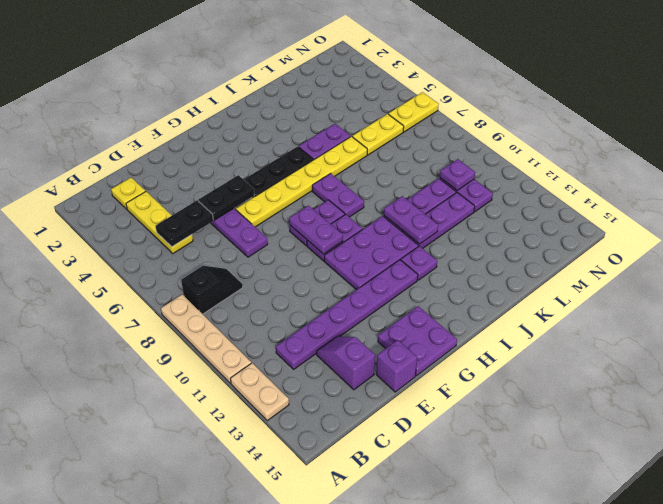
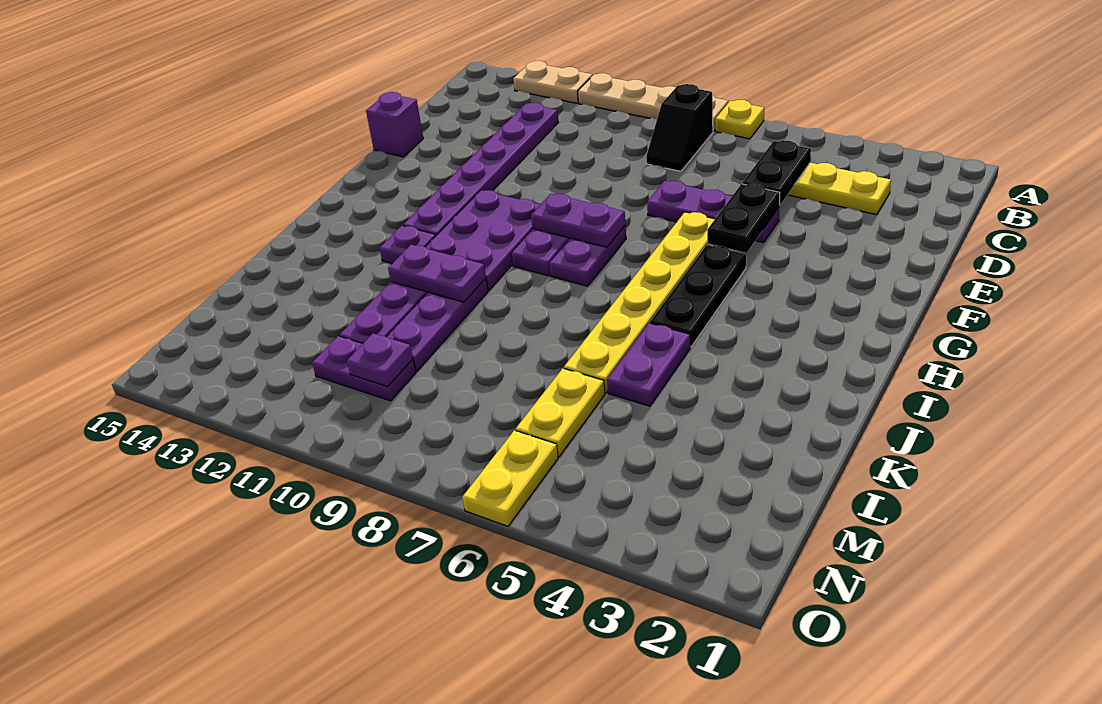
yellow 1x1 plate [111,178,146,209] -> yellow 1x1 plate moved to [715,100,764,139]
purple 1x2 slope [316,337,375,390] -> none
purple 2x2 plate [378,306,457,376] -> none
purple 1x2 plate [312,173,364,217] -> none

